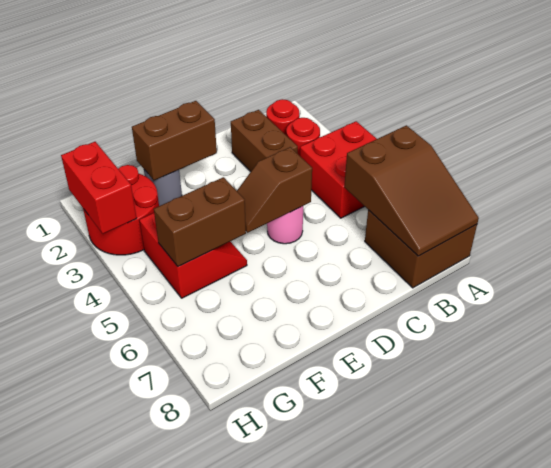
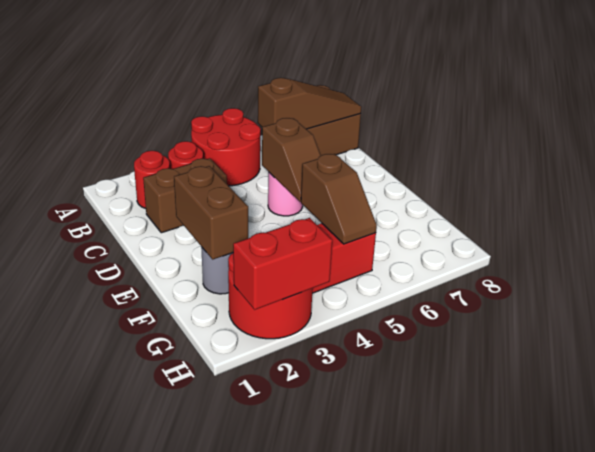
red 2x2 brick [300,121,377,218] -> red 2x2 round brick [191,108,261,186]
brown 2x3 slope [344,125,479,256] -> brown 1x3 slope [258,78,361,129]
brown 1x2 brick [154,177,246,267] -> brown 1x2 slope [301,154,377,244]

